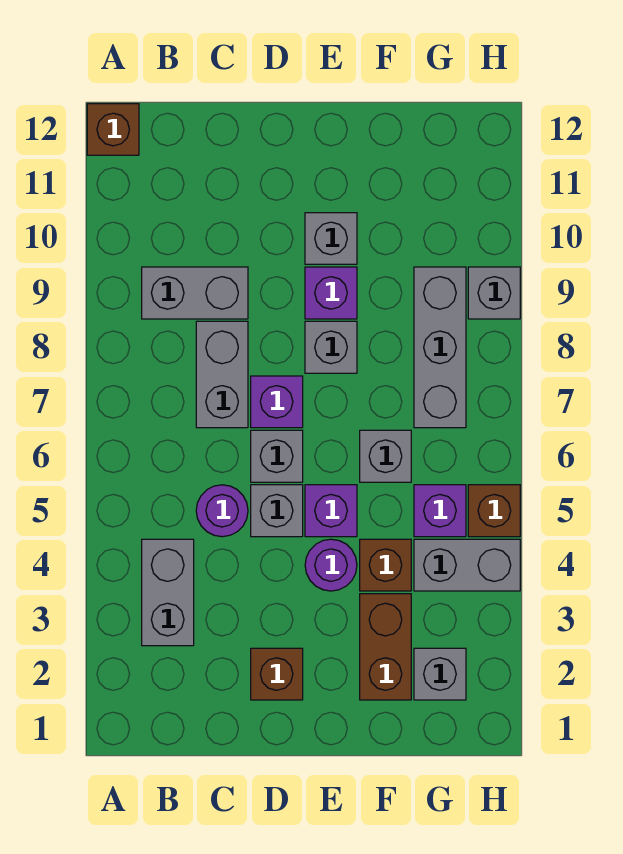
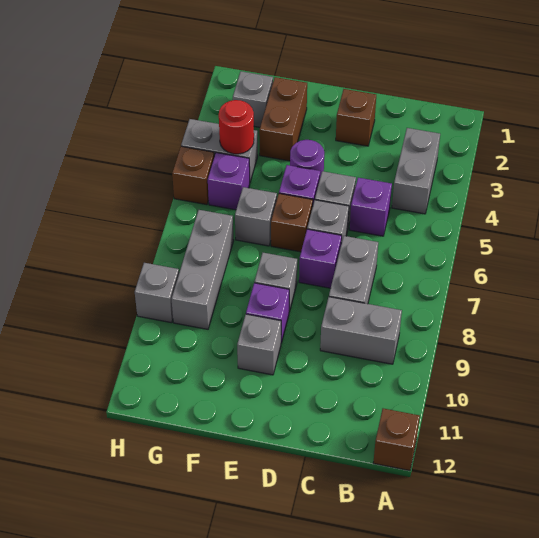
purple 1x1 round brick [196,485,248,537] -> purple 1x1 brick [350,178,392,236]
brown 1x1 brick [360,539,411,591] -> brown 1x1 brick moved to [271,194,313,252]
none -> red 1x1 round brick [219,100,254,154]

